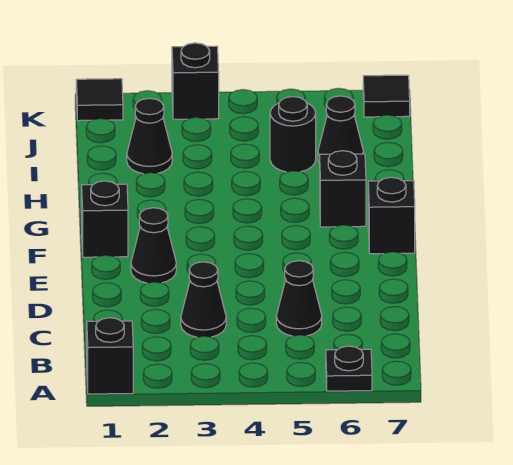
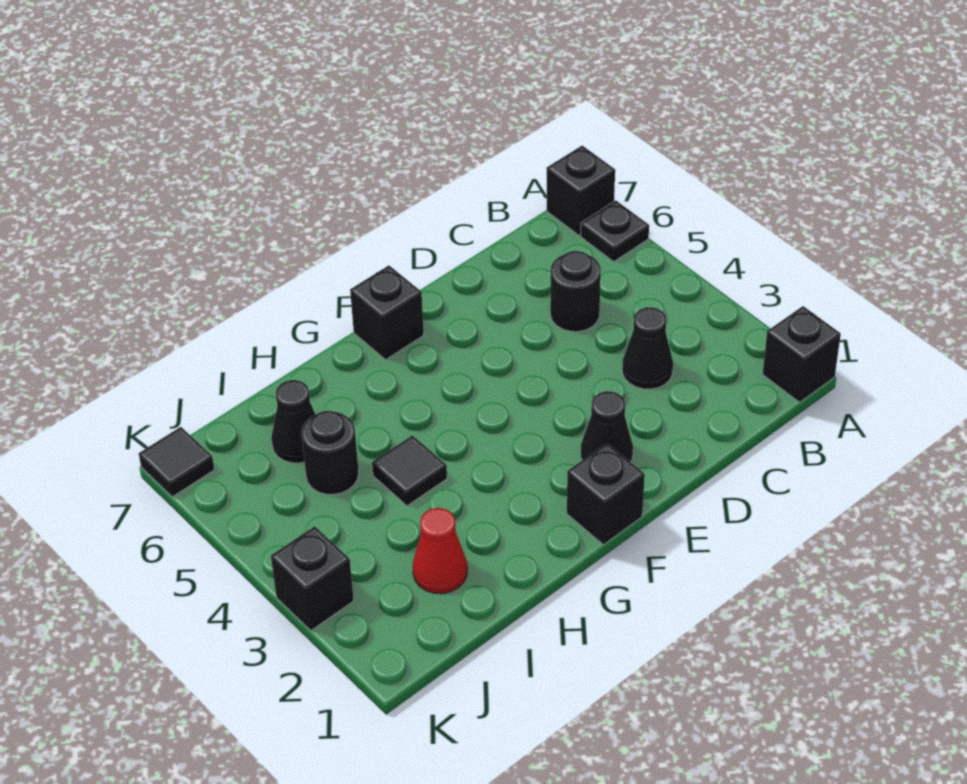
black 1x1 cone [276,261,322,336] -> black 1x1 round brick [550,251,601,332]
black 1x1 brick [320,151,366,227] -> black 1x1 brick moved to [547,146,615,235]
black 1x1 cone [127,98,172,174] -> red 1x1 cone [413,508,467,594]
black 1x1 tile [76,79,123,121] -> black 1x1 tile moved to [372,435,447,506]

